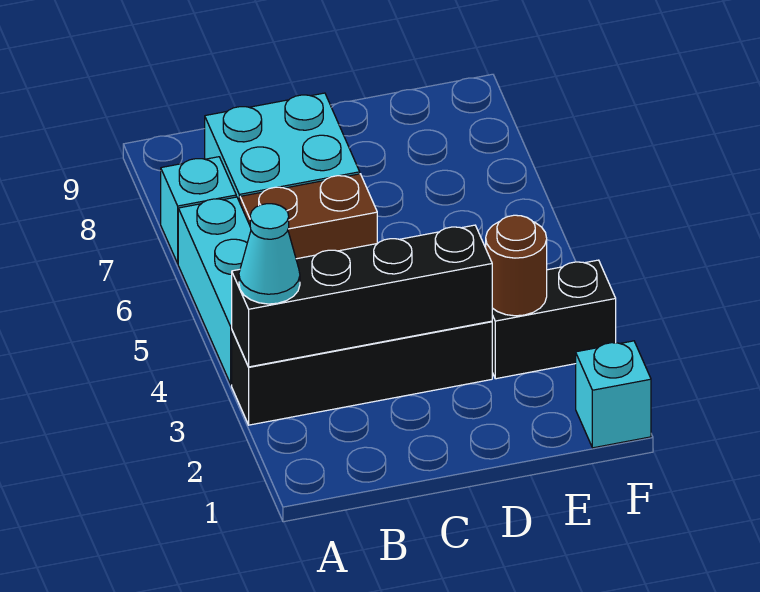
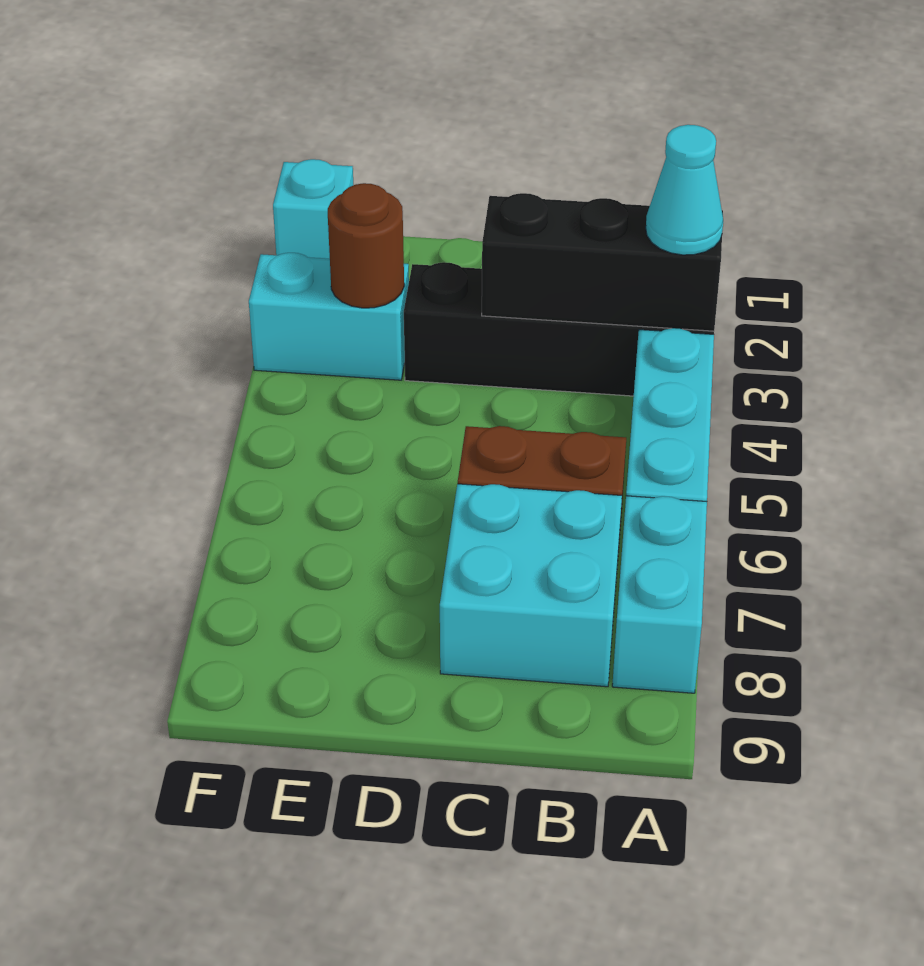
black 1x4 brick [232,225,492,367] -> black 1x3 brick [482,193,723,331]
cyan 1x1 brick [161,157,236,263] -> cyan 1x2 brick [612,496,707,693]
black 1x2 brick [492,260,616,379] -> cyan 1x2 brick [249,253,409,380]

